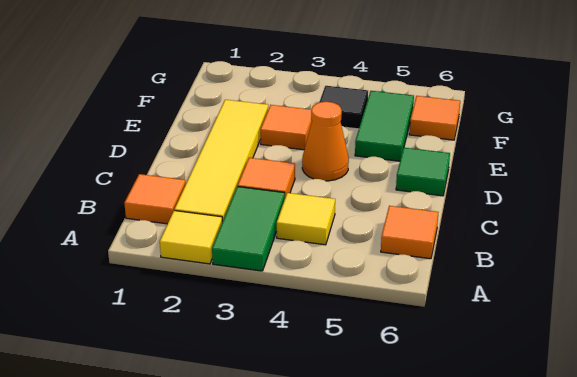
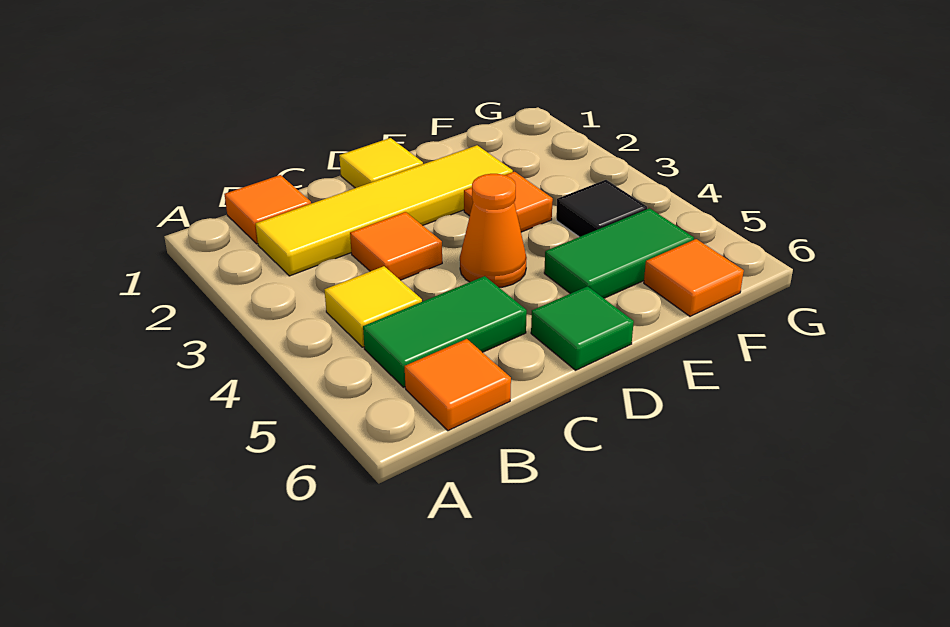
yellow 1x1 tile [160,211,222,264] -> yellow 1x1 tile moved to [339,138,423,188]
green 1x2 tile [212,186,285,271] -> green 1x2 tile moved to [363,276,527,387]

